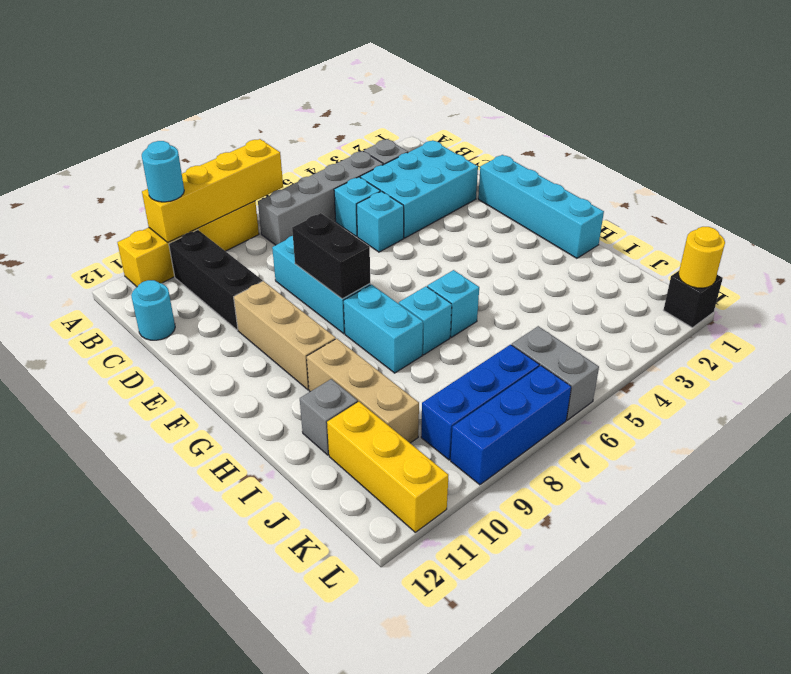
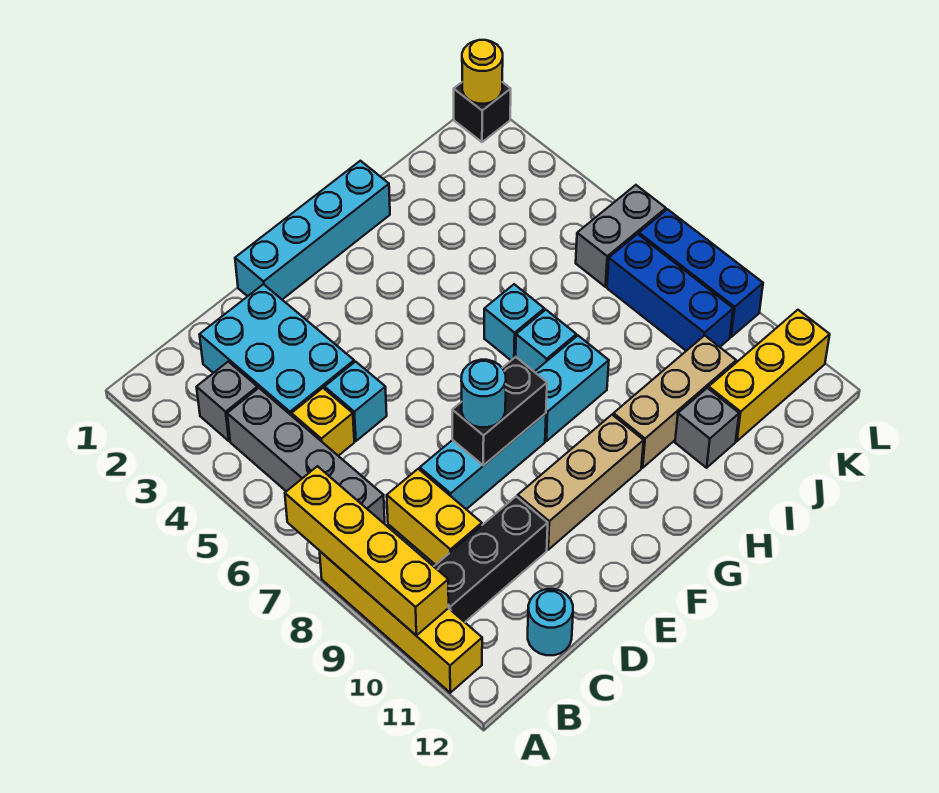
cyan 1x1 round brick [142,141,184,202] -> cyan 1x1 round brick moved to [461,360,506,427]
cyan 1x1 brick [334,177,380,237] -> yellow 1x1 brick [292,388,354,456]
none -> yellow 1x2 brick [387,469,482,565]

